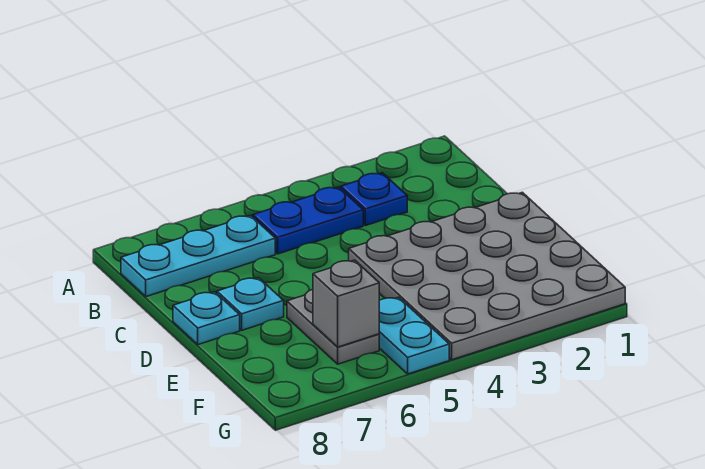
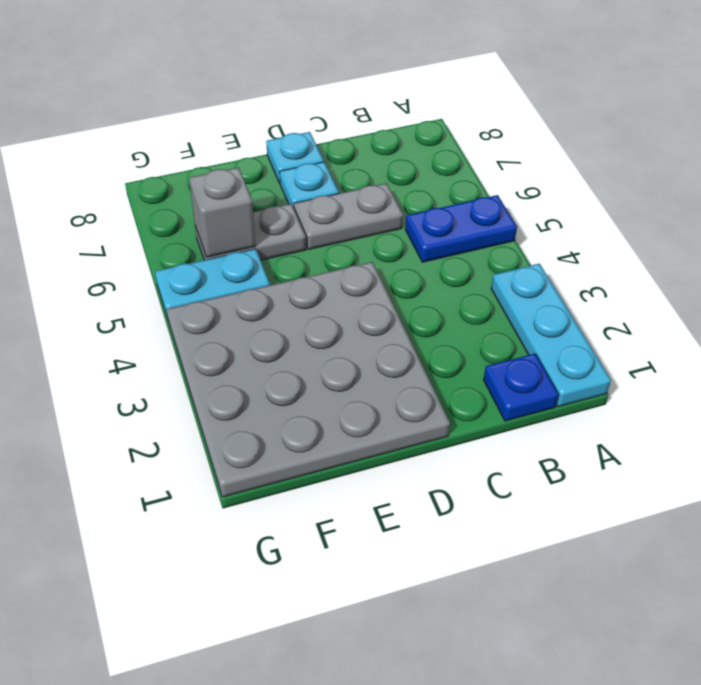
blue 1x1 plate [341,173,407,226] -> blue 1x1 plate moved to [483,354,559,421]
blue 1x2 plate [253,187,363,254] -> blue 1x2 plate turned to [405,195,517,262]
cyan 1x3 plate [121,215,275,297] -> cyan 1x3 plate moved to [491,264,611,407]
none -> grey 1x2 plate [294,183,403,250]

